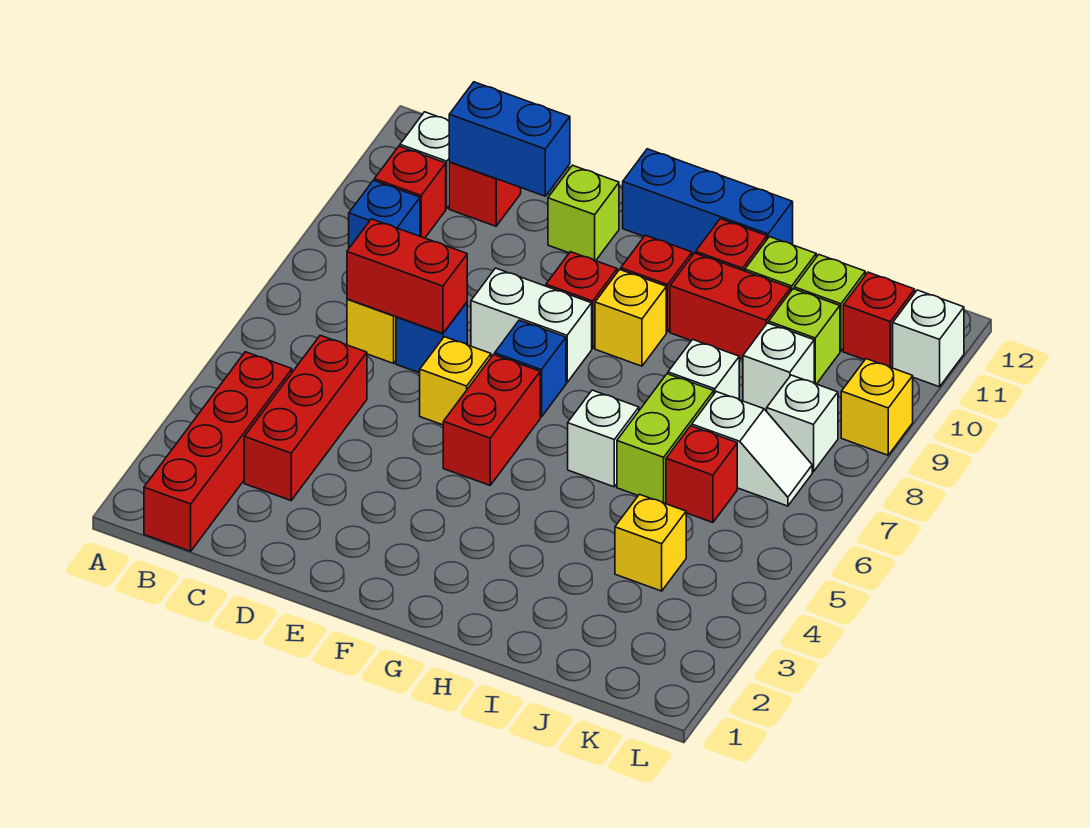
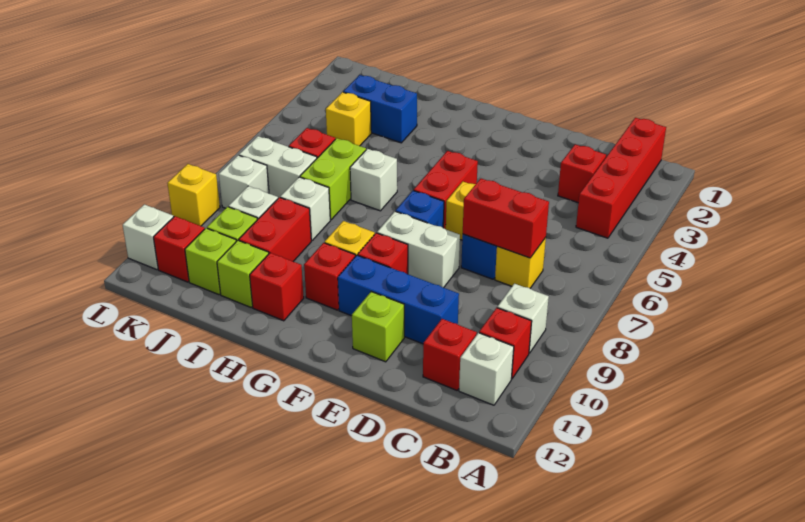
blue 1x1 brick [349,180,420,248] -> white 1x1 brick [497,284,549,353]
red 1x3 brick [244,335,367,500] -> red 1x1 brick [558,145,606,203]
blue 1x2 brick [449,82,570,196] -> blue 1x2 brick moved to [343,75,417,143]
blue 1x3 brick [623,149,793,254] -> blue 1x3 brick moved to [338,255,459,344]
red 1x2 brick [670,253,791,359] -> red 1x2 brick turned to [239,197,311,261]
white 1x2 slope [692,392,812,506] -> white 1x2 brick [239,136,317,198]

